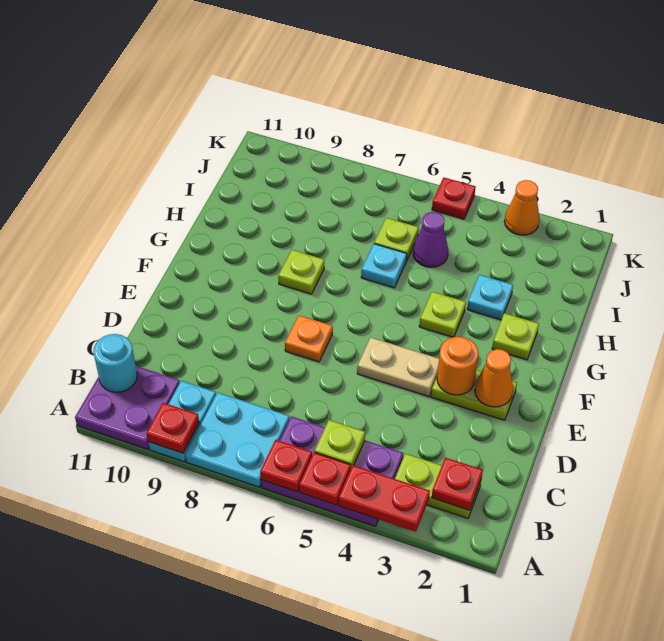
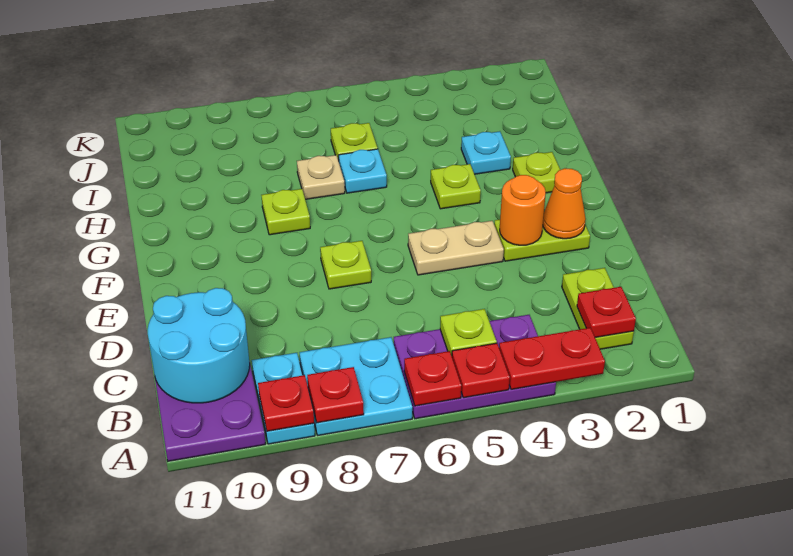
lime 1x2 plate [395,454,481,518] -> lime 1x2 plate turned to [562,268,634,349]
cyan 1x1 round brick [94,334,137,392] -> cyan 2x2 round brick [148,288,250,403]
orange 1x1 plate [285,315,333,362] -> lime 1x1 plate [320,241,371,289]
none -> tan 1x1 plate [297,155,345,199]
purple 1x1 cone [413,212,448,267] -> none
orange 1x1 cone [505,180,540,235] -> none
red 1x1 plate [432,178,476,219] -> red 1x1 plate moved to [307,367,364,423]

